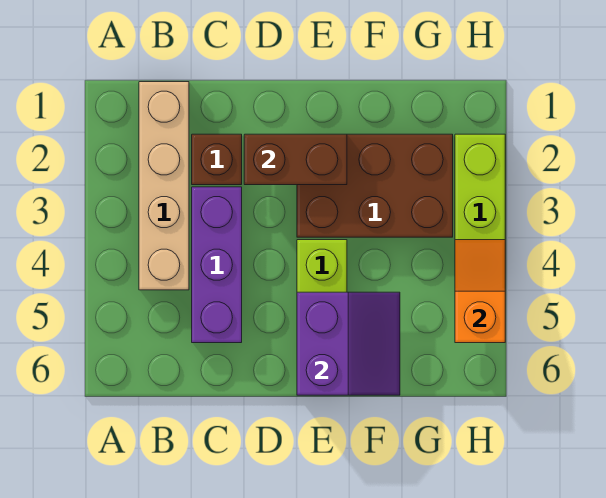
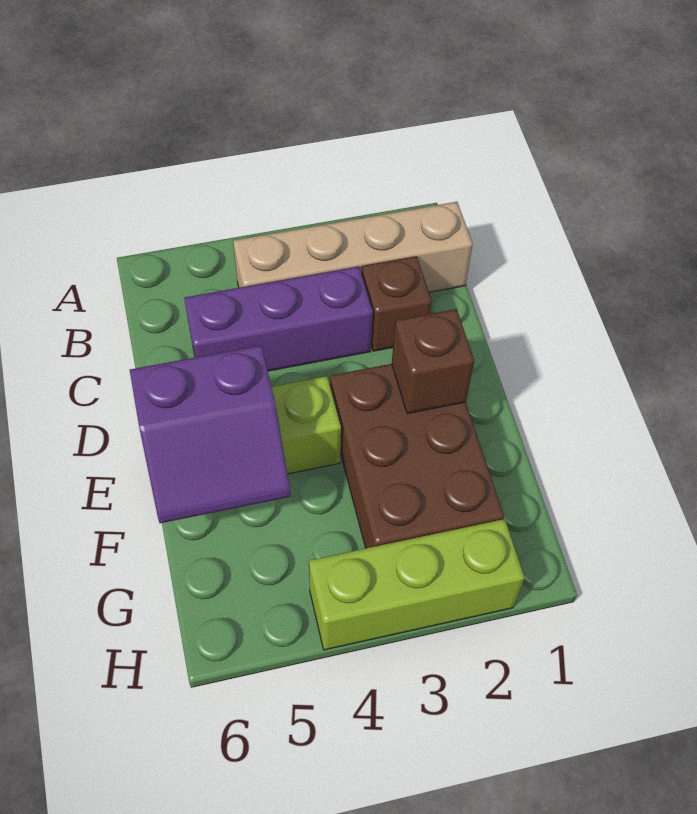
brown 1x2 brick [244,134,347,185] -> brown 1x1 brick [392,309,474,414]
orange 1x2 slope [455,240,505,343] -> none

